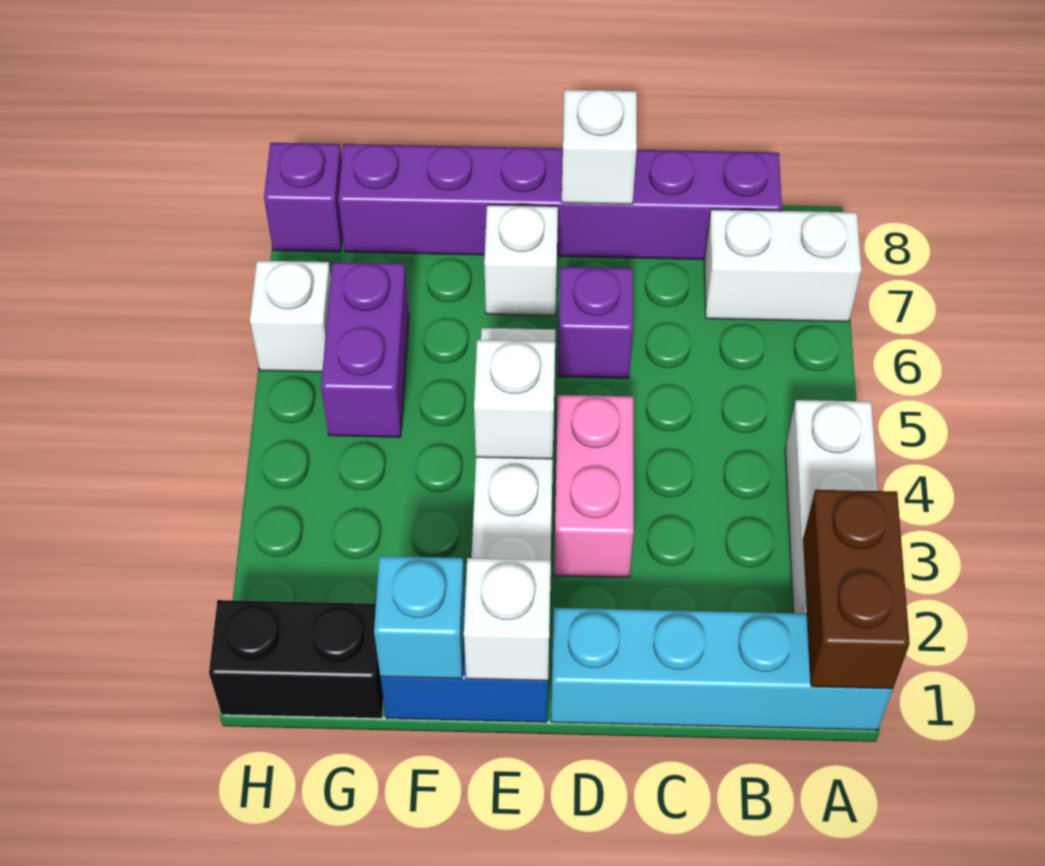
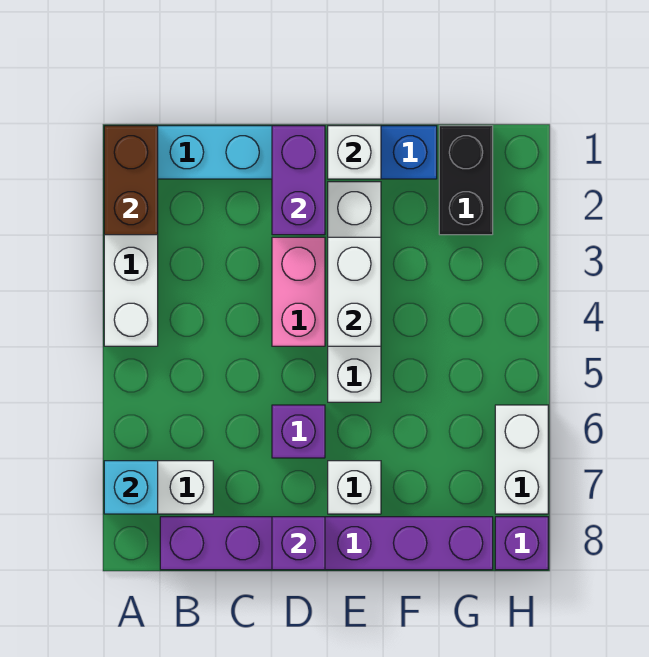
white 1x1 brick [562,90,637,204] -> purple 1x1 brick [272,517,325,570]
white 1x1 brick [474,340,555,459] -> white 1x2 brick [328,237,381,346]
cyan 1x1 brick [374,556,465,679] -> cyan 1x1 brick moved to [104,461,158,514]
black 1x2 brick [209,600,383,718] -> black 1x2 brick turned to [439,126,493,235]
purple 1x2 brick [321,262,409,437] -> purple 1x2 brick moved to [272,126,325,235]
white 1x1 brick [250,261,331,372] -> white 1x2 brick [495,405,548,514]

